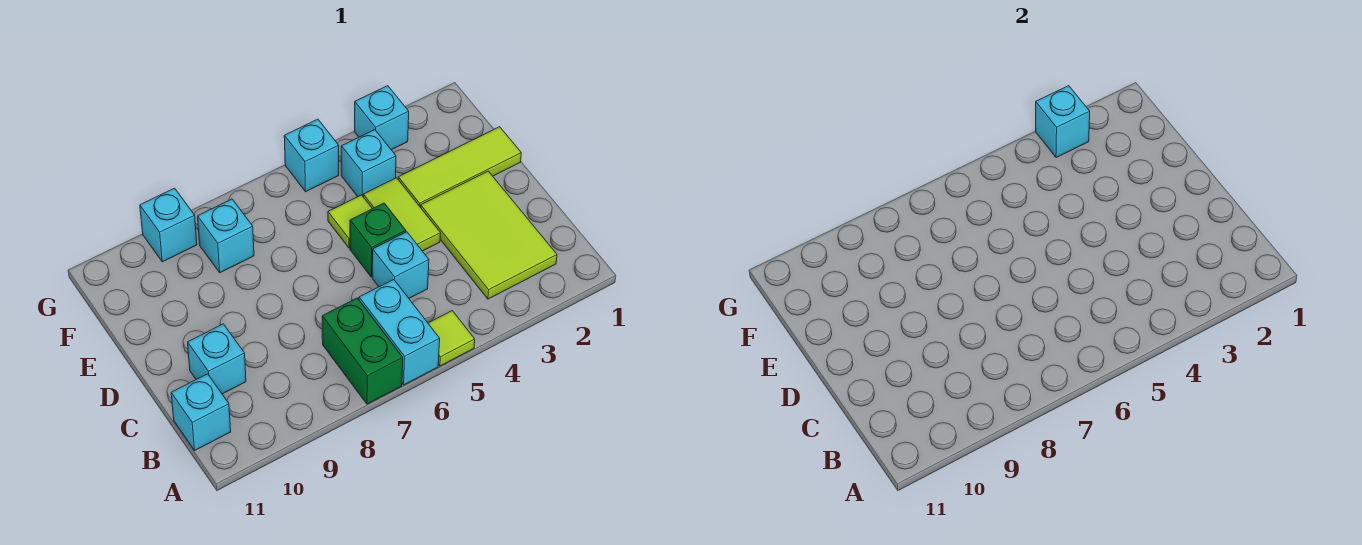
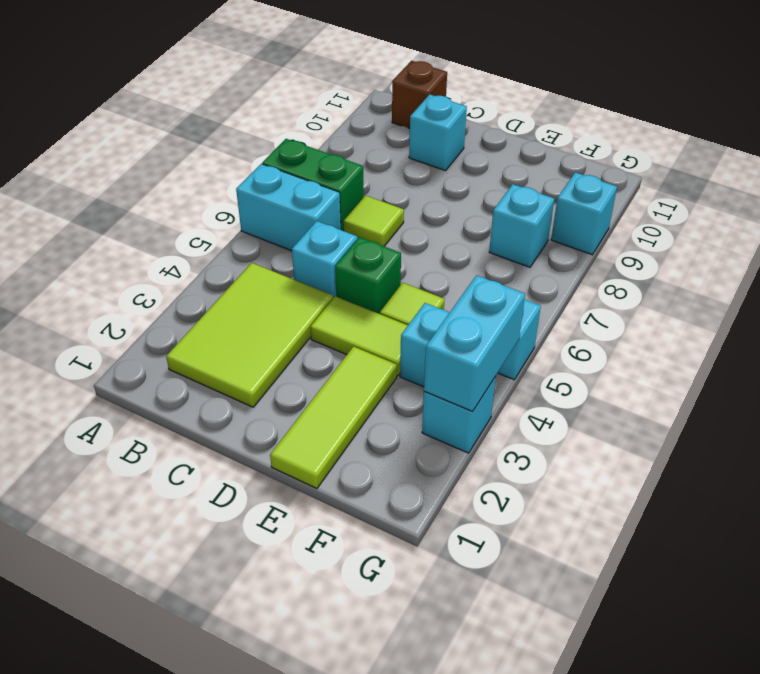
lime 1x1 tile [428,311,475,366] -> lime 1x1 tile moved to [344,195,404,246]
lime 2x3 tile [421,171,557,299] -> lime 2x3 tile turned to [166,263,333,407]
cyan 1x1 brick [171,374,231,450] -> brown 1x1 brick [392,61,447,129]
cyan 1x1 brick [1036,86,1090,158] -> cyan 1x2 brick [424,275,525,411]

